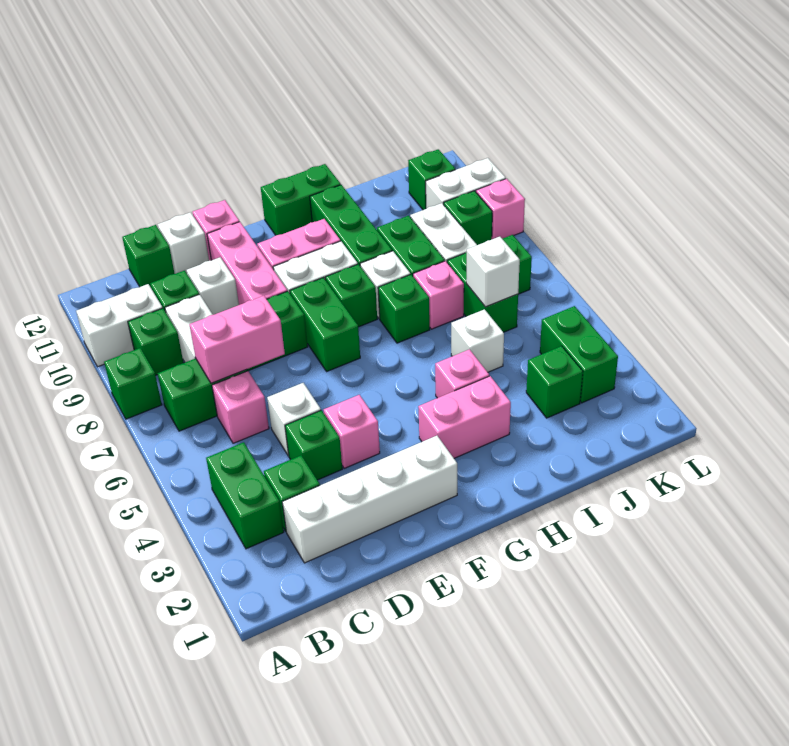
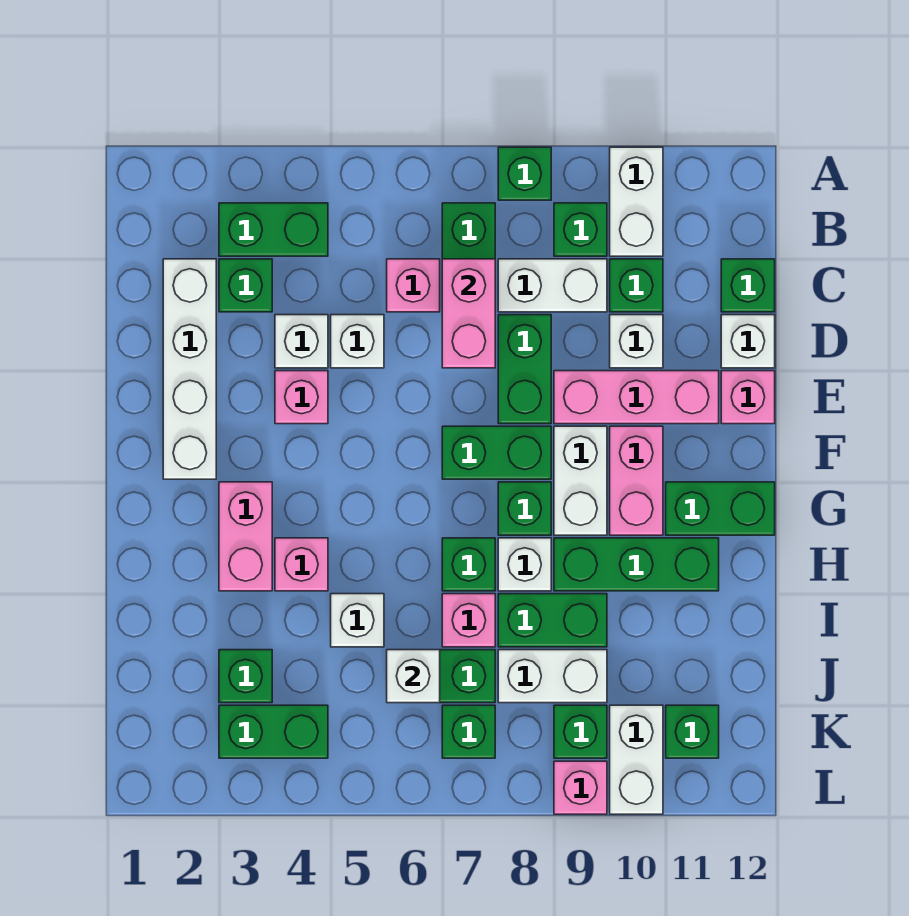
green 1x1 brick [285,410,342,480] -> white 1x1 brick [275,315,328,368]
green 1x2 brick [261,164,341,235] -> green 1x2 brick turned to [666,482,775,535]

